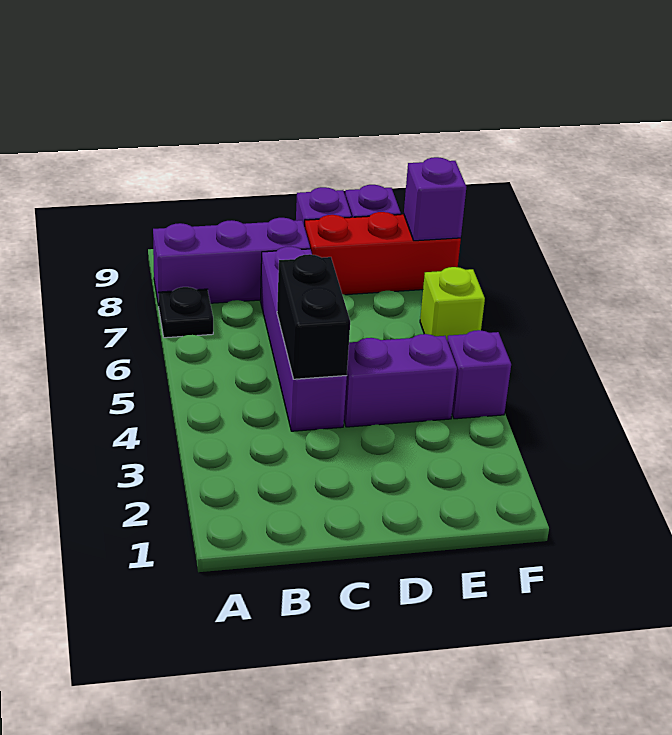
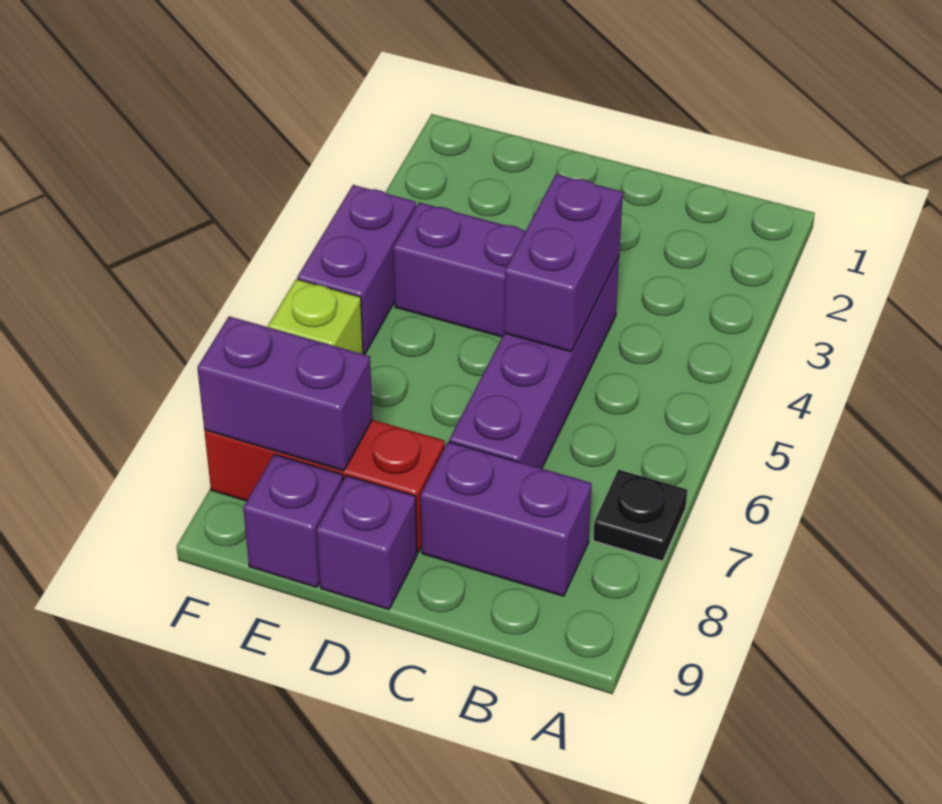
purple 1x3 brick [153,218,310,306] -> purple 1x2 brick [421,442,592,596]
black 1x2 brick [277,254,350,379] -> purple 1x2 brick [504,174,623,352]
purple 1x1 brick [447,330,511,419] -> purple 1x2 brick [297,185,416,354]
purple 1x1 brick [404,157,466,241] -> purple 1x2 brick [197,316,373,471]

